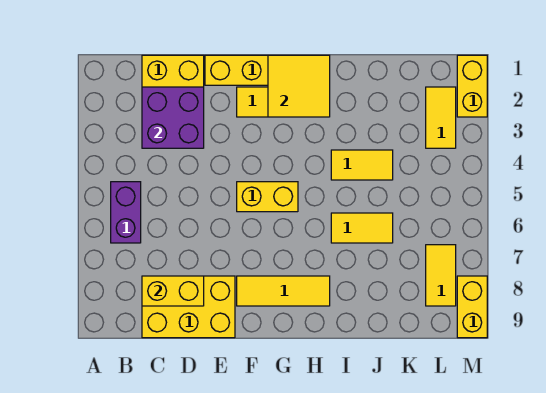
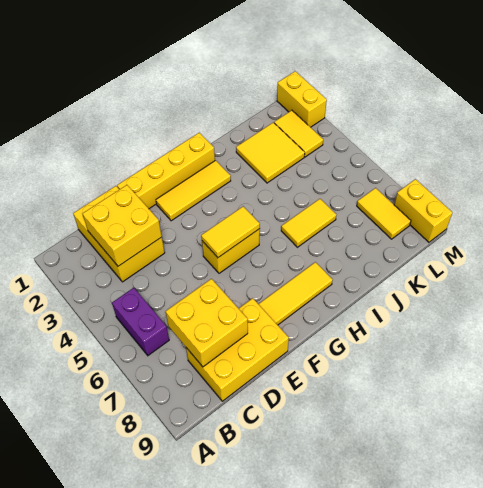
purple 2x2 brick [142,87,204,148] -> yellow 2x2 brick [82,185,162,266]
yellow 1x2 brick [142,276,204,306] -> yellow 2x2 brick [165,279,248,367]
yellow 2x2 tile [268,55,330,117] -> yellow 2x2 tile moved to [236,122,305,183]
yellow 1x2 tile [331,150,393,180] -> yellow 1x2 tile moved to [201,206,260,258]

